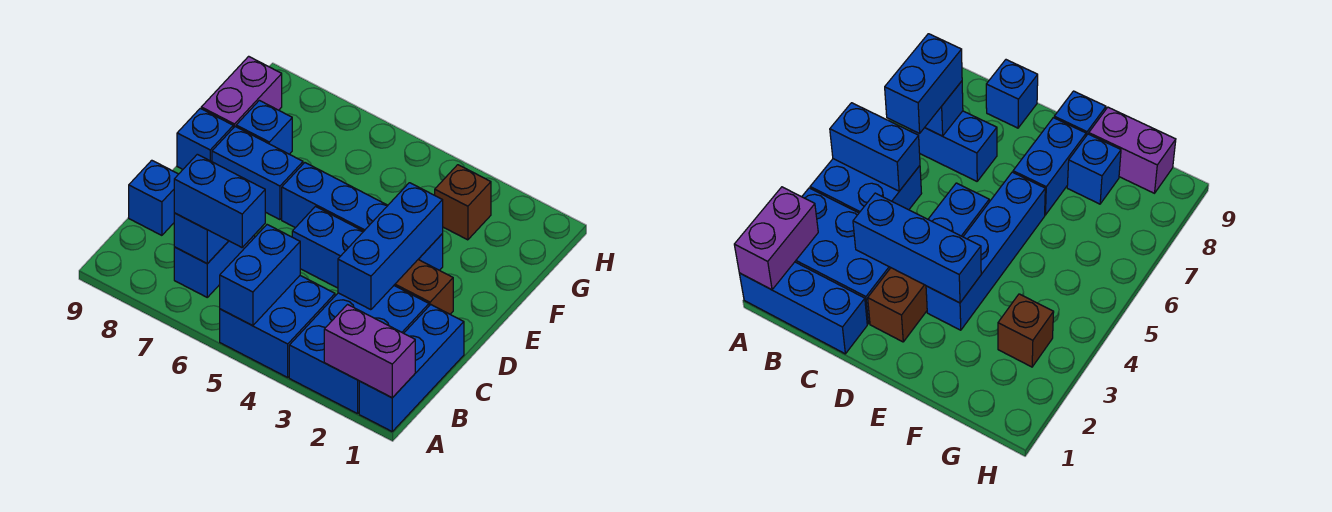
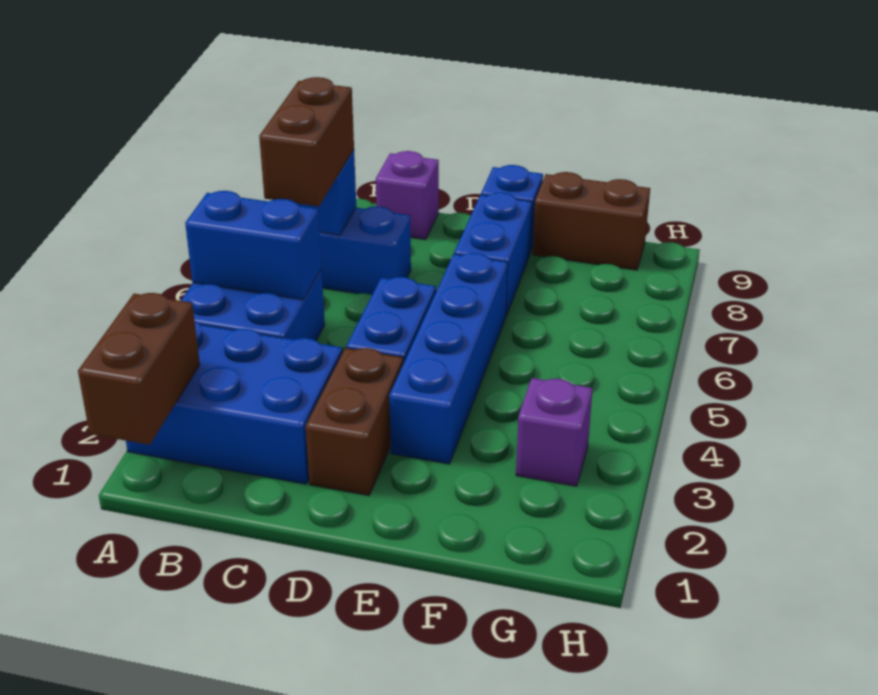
blue 1x3 brick [359,305,464,431] -> none
purple 1x2 brick [324,305,415,398] -> brown 1x2 brick [78,293,200,445]
blue 1x2 brick [174,154,265,247] -> brown 1x2 brick [259,77,354,206]
blue 1x3 brick [338,183,443,310] -> none
blue 1x1 brick [129,160,178,235] -> purple 1x1 brick [376,151,439,240]
blue 1x1 brick [236,100,292,154] -> none
purple 1x2 brick [201,56,282,128] -> brown 1x2 brick [533,172,650,270]
brown 1x1 brick [435,165,491,240] -> purple 1x1 brick [516,378,593,486]

